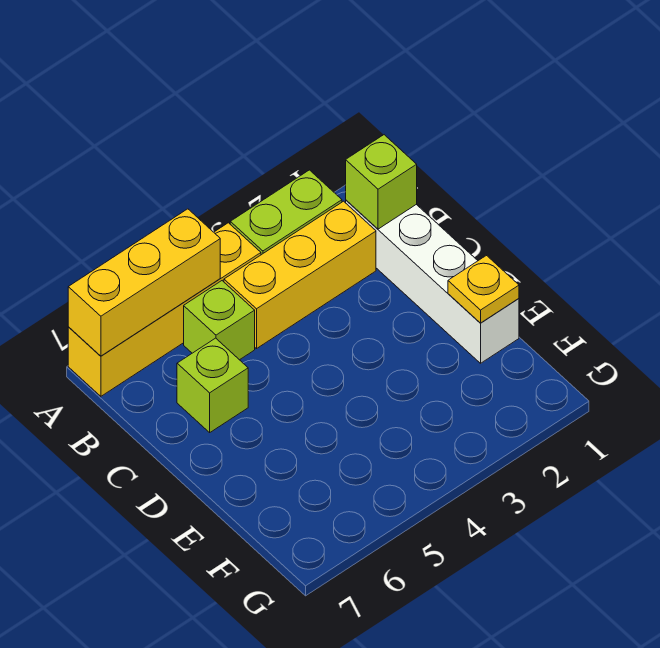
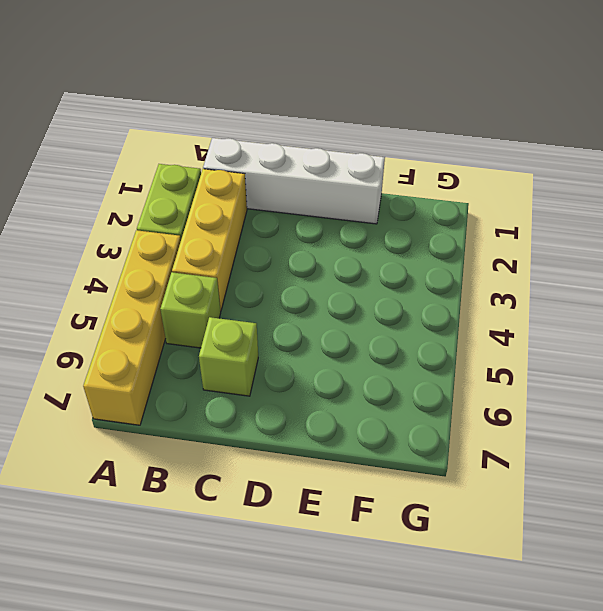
yellow 1x3 brick [68,209,220,356] -> none
lime 1x1 brick [346,135,417,229] -> none
yellow 1x1 plate [448,256,519,323] -> none

